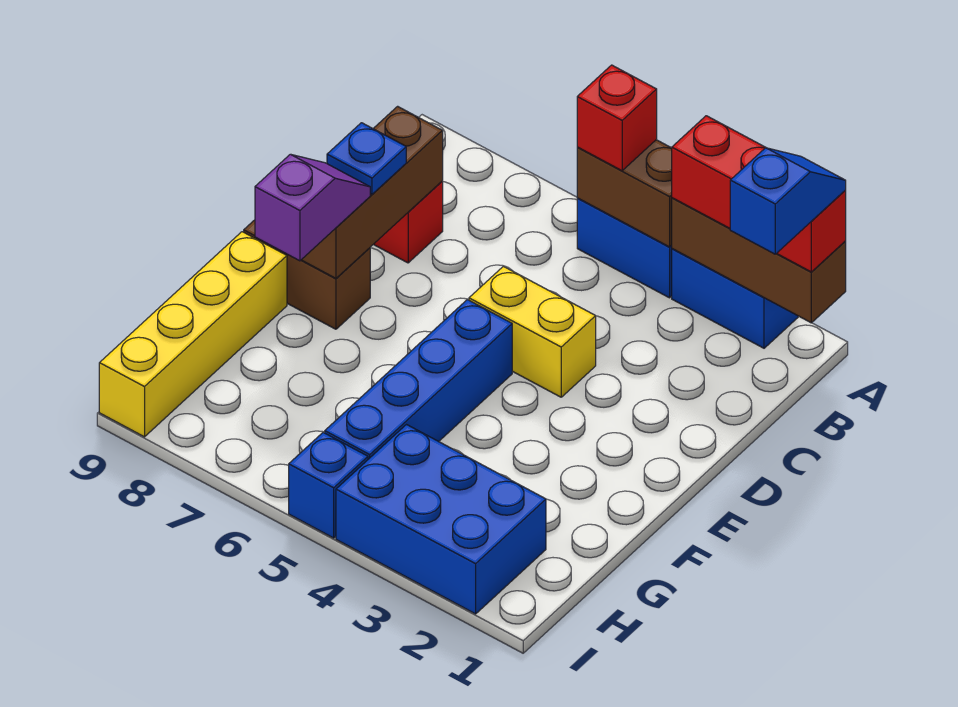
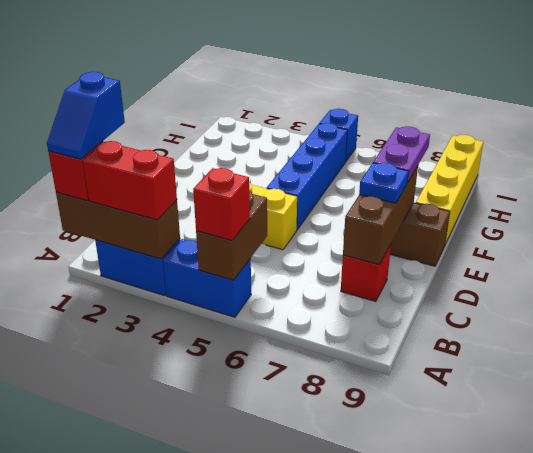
brown 1x2 brick [577,140,672,247] -> brown 1x2 brick turned to [196,191,267,280]
purple 1x2 slope [255,154,370,261] -> purple 1x2 plate [373,126,430,183]
blue 2x3 brick [336,425,546,614] -> none

